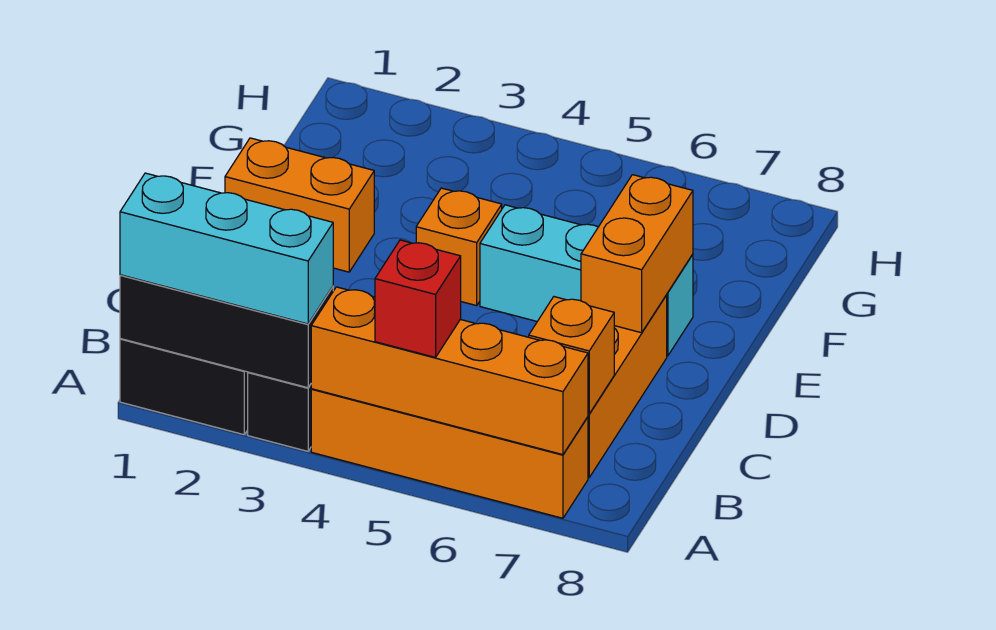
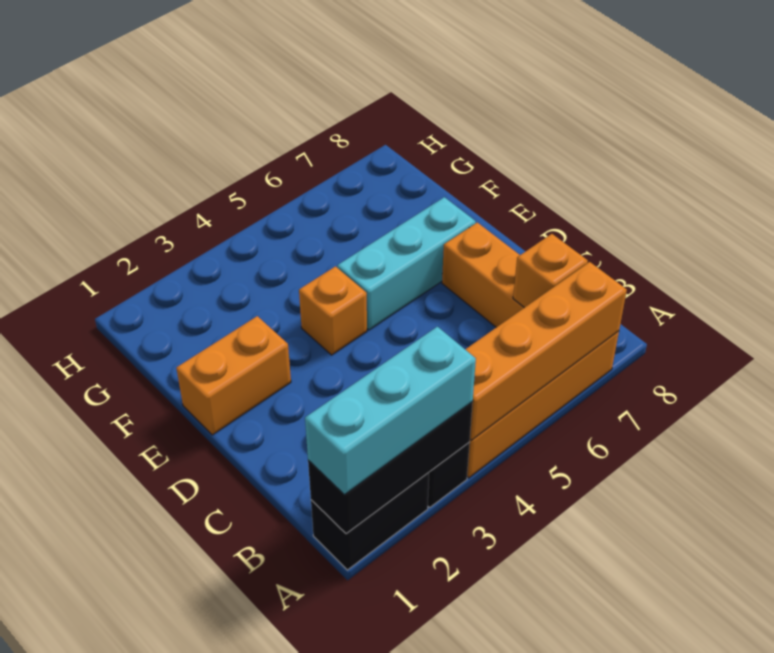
red 1x1 brick [375,240,461,357] -> none
orange 1x2 brick [581,175,693,333] -> none

